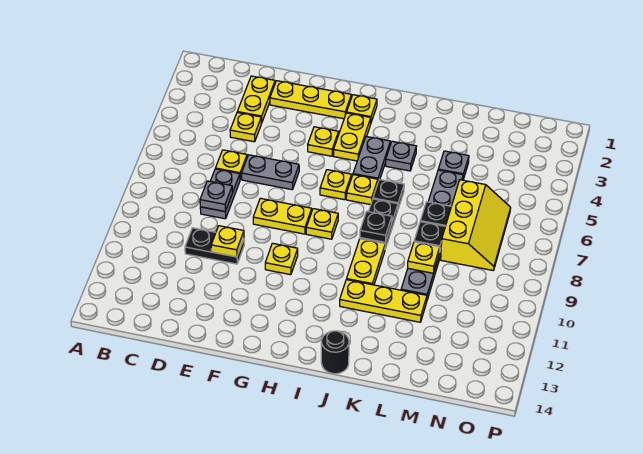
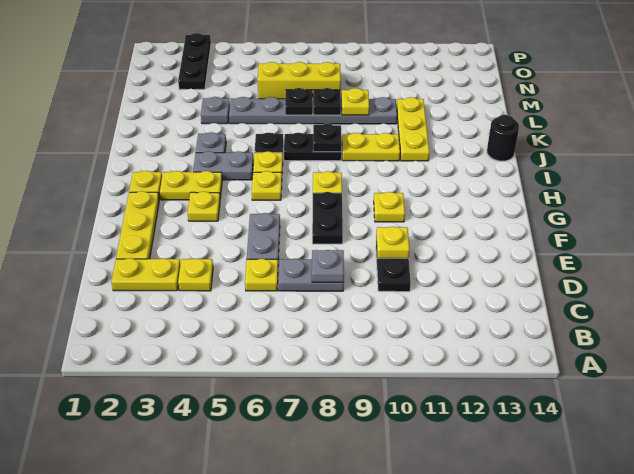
yellow 1x2 plate [253,198,312,234] -> black 1x2 plate [312,192,343,244]
none -> black 1x3 plate [178,33,211,89]

